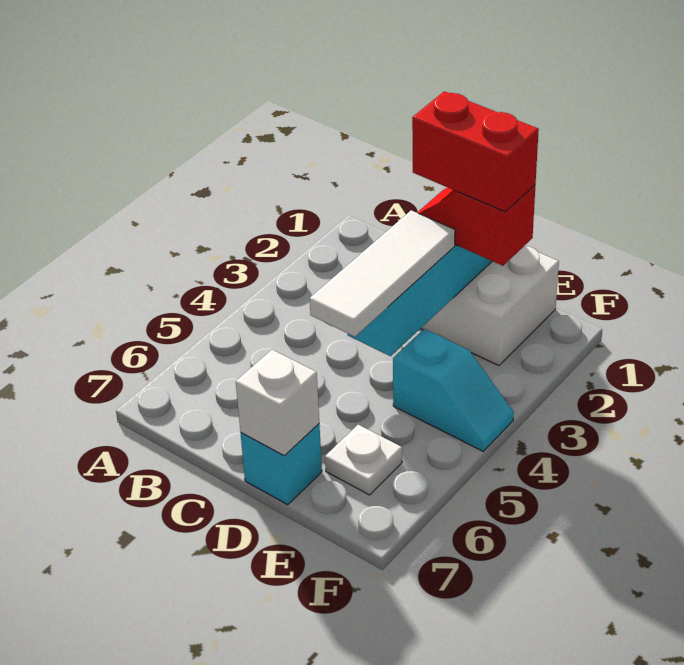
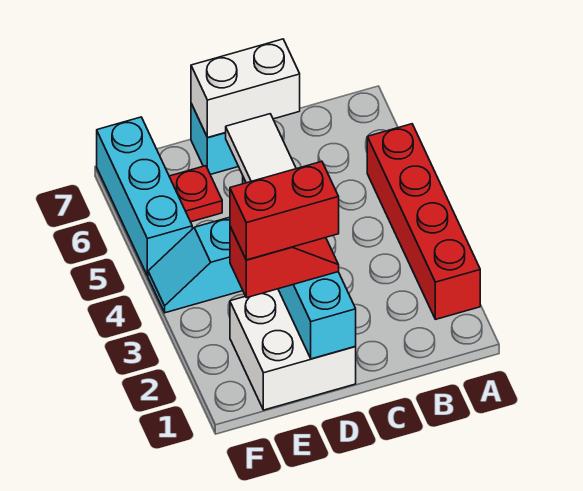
none -> red 1x4 brick [367,124,480,319]
white 1x1 brick [236,350,319,456] -> white 1x2 brick [191,39,300,138]
white 1x1 plate [325,425,402,495] -> red 1x1 plate [169,166,222,222]
none -> cyan 1x3 brick [97,117,192,276]

